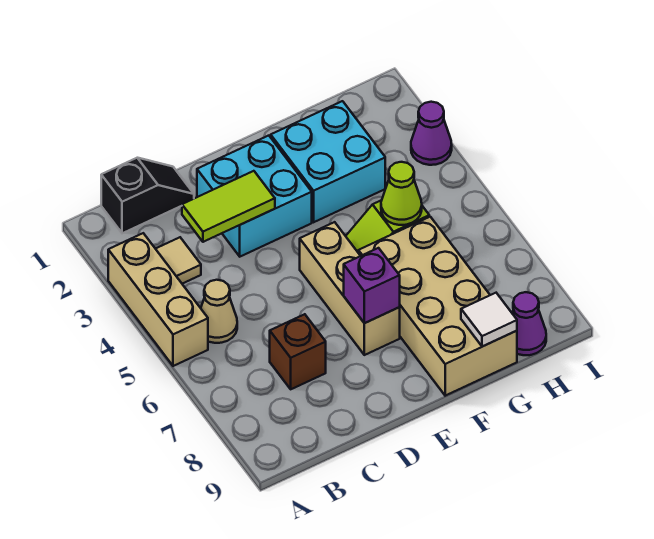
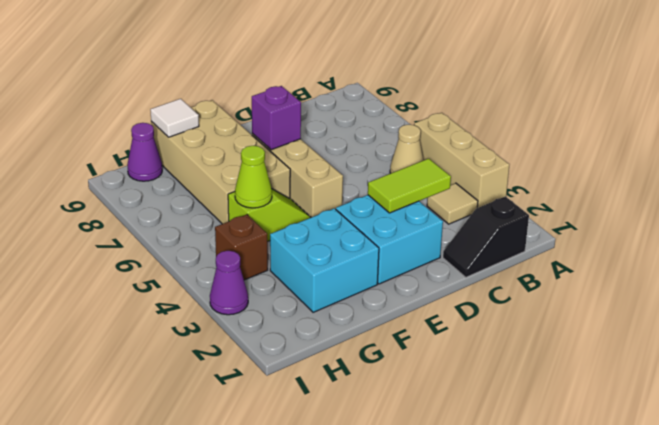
brown 1x1 brick [270,314,326,389] -> brown 1x1 brick moved to [215,215,268,280]

